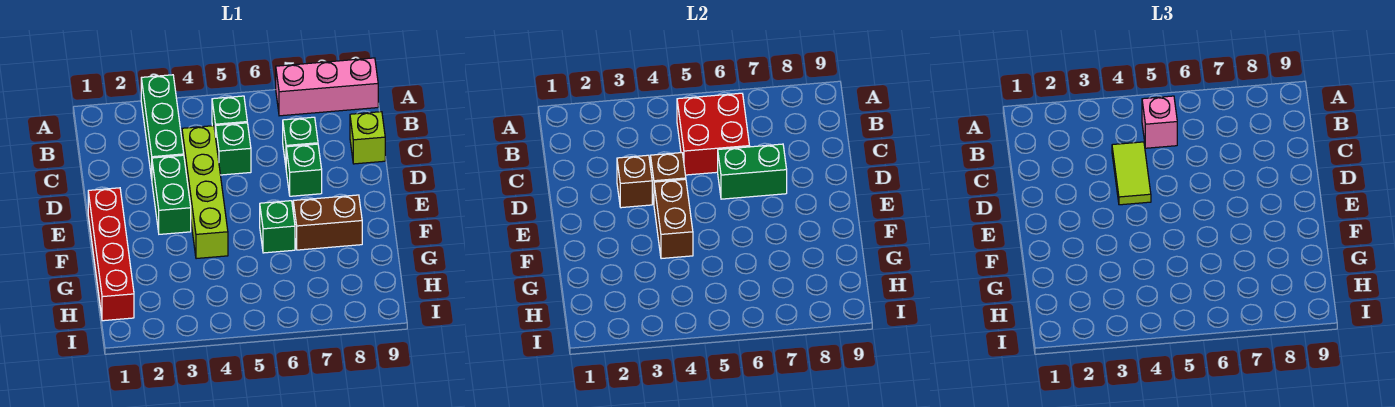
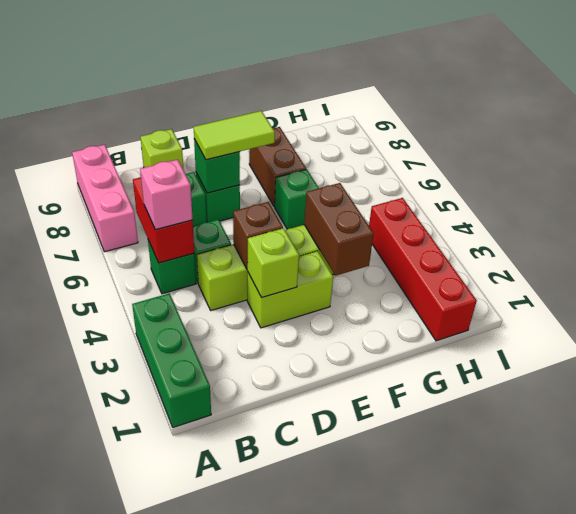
green 1x3 brick [141,75,184,178] -> green 1x3 brick turned to [132,293,211,427]
red 2x2 brick [677,93,750,175] -> red 1x2 brick [133,177,194,263]
lime 1x2 tile [1112,142,1151,205] -> lime 1x2 tile moved to [194,111,275,160]
green 1x2 brick [152,155,191,234] -> lime 1x2 brick [247,251,333,328]
brown 1x1 brick [617,155,652,208] -> lime 1x1 brick [247,228,299,298]
green 1x2 brick [718,144,787,199] -> green 1x1 brick [194,139,240,193]
red 1x4 brick [88,188,134,321] -> red 1x4 brick turned to [369,198,477,341]
brown 1x2 brick [654,179,693,259] -> brown 1x2 brick turned to [304,183,374,276]

